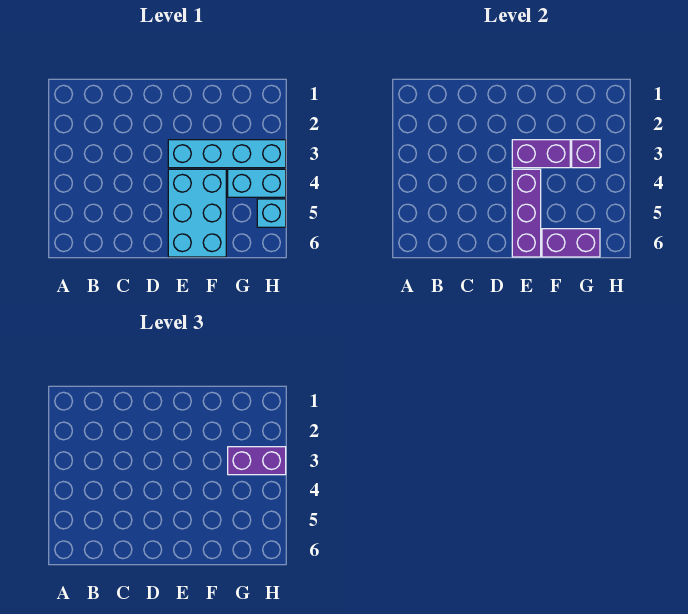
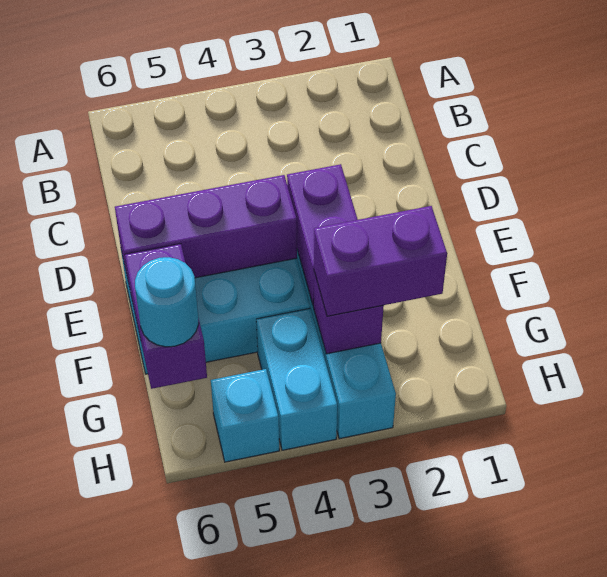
purple 1x2 brick [228,447,286,475] -> purple 1x2 brick turned to [314,206,447,316]
none -> cyan 1x1 round brick [135,257,199,347]

